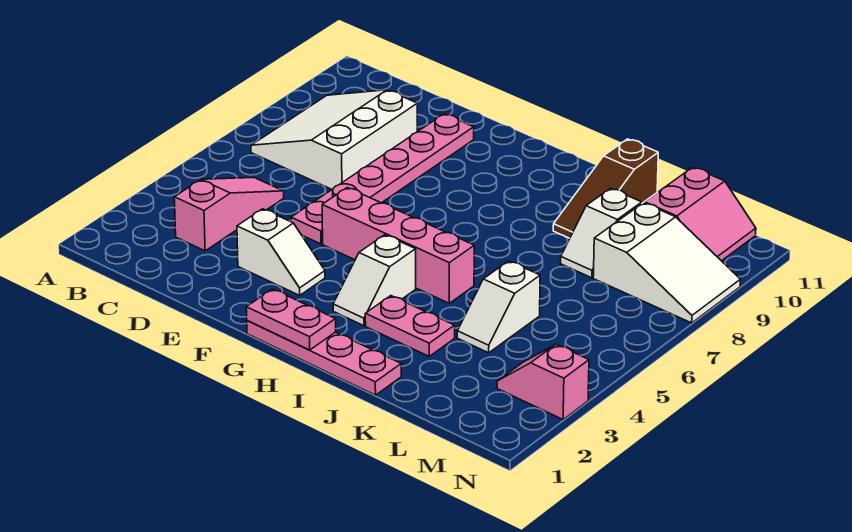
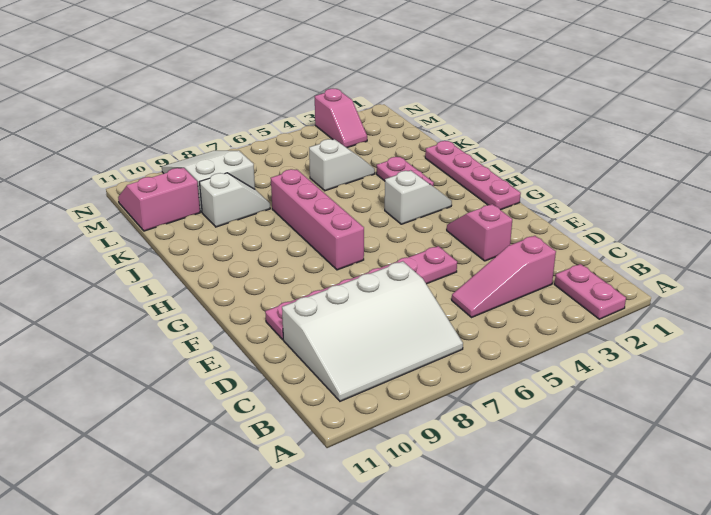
white 3x3 slope [251,90,417,189] -> white 3x4 slope [282,261,463,401]
white 1x2 slope [237,209,325,295] -> pink 1x2 slope [447,204,512,261]
pink 1x4 brick [322,188,474,303] -> pink 1x4 brick moved to [271,169,364,270]
pink 1x2 plate [246,289,336,350] -> pink 1x2 plate moved to [554,264,626,319]
brown 1x3 slope [553,139,658,238] -> none

